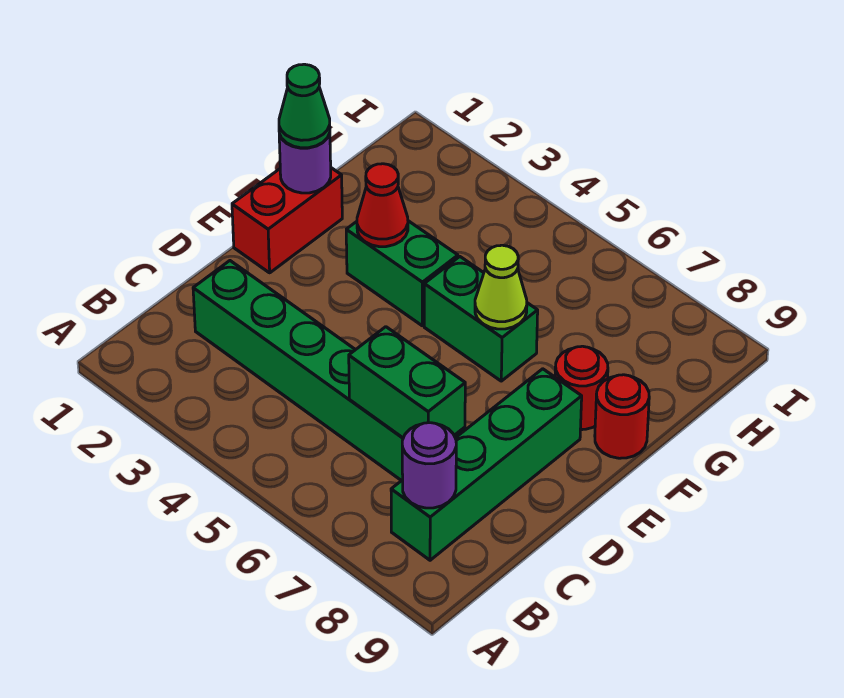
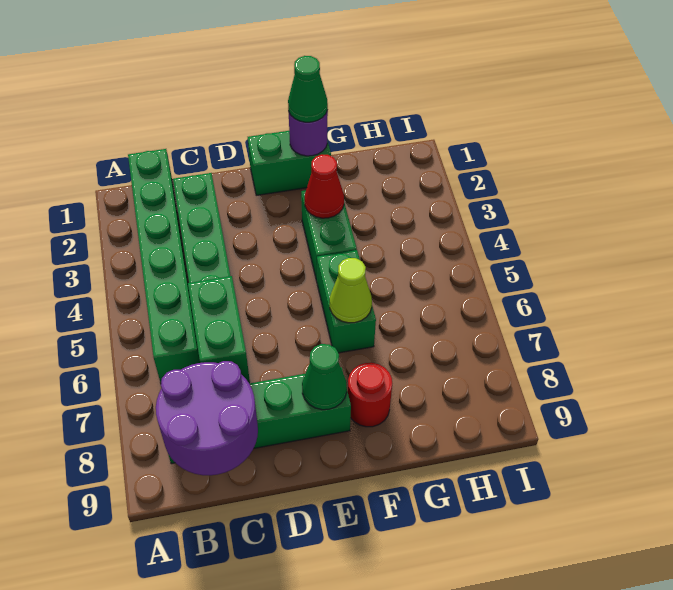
none -> green 1x6 brick [128,149,200,383]
purple 1x1 round brick [402,423,456,508] -> purple 2x2 round brick [156,361,258,475]
red 1x2 brick [232,168,342,273] -> green 1x2 brick [248,131,331,195]
none -> green 1x1 cone [302,344,347,410]
red 1x1 round brick [595,375,649,458] -> none

